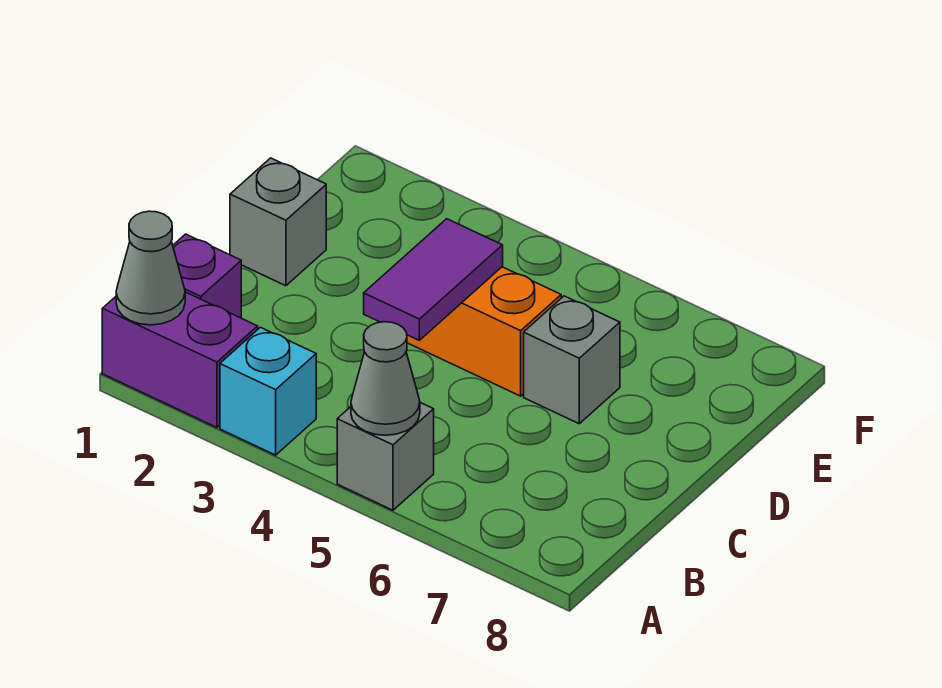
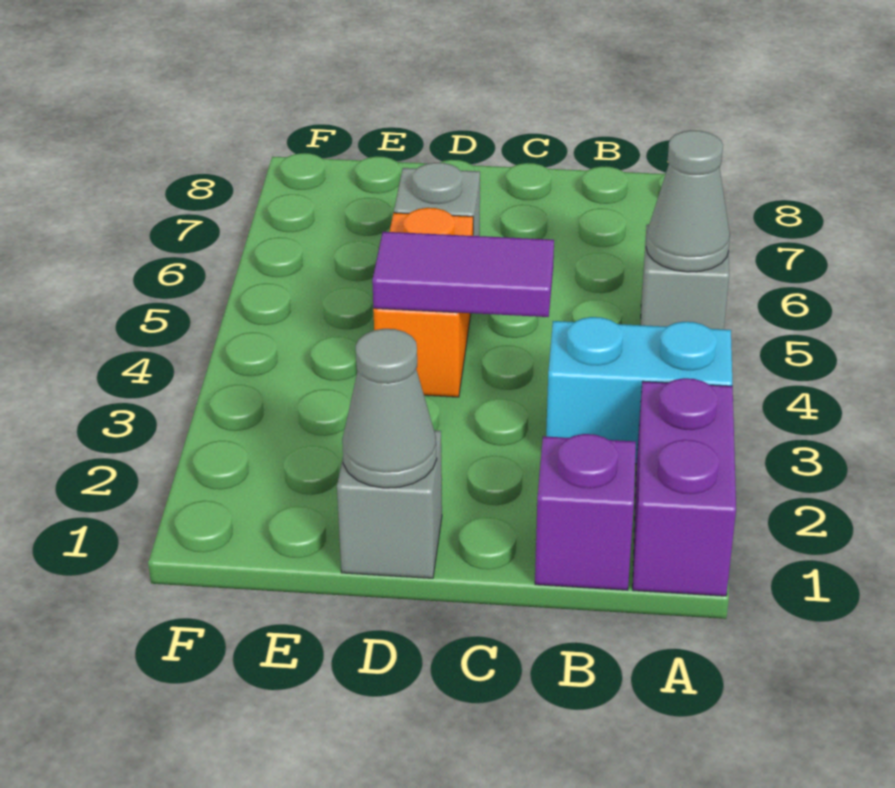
grey 1x1 cone [116,211,185,325] -> grey 1x1 cone moved to [342,329,437,488]
cyan 1x1 brick [220,327,316,455] -> cyan 1x2 brick [546,317,732,464]

